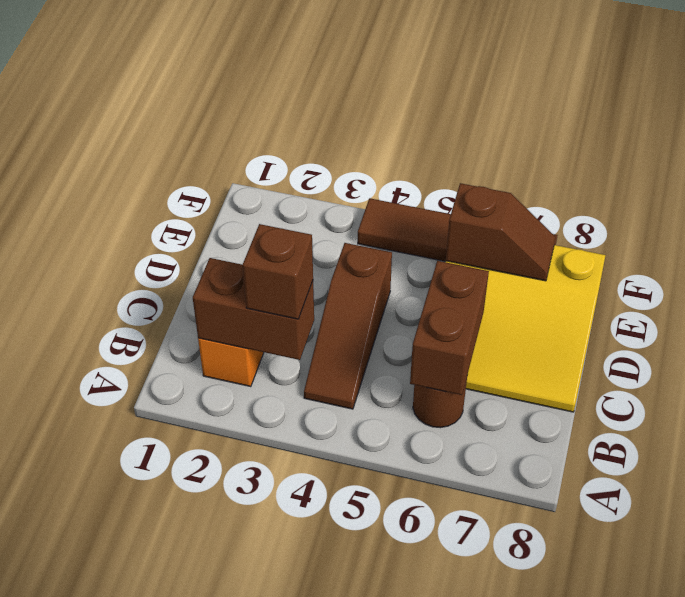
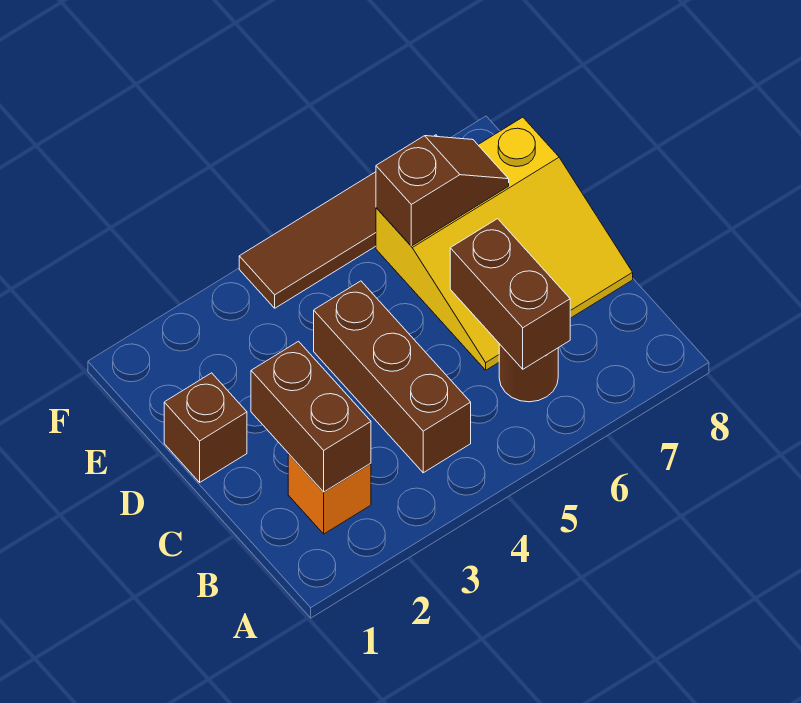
brown 1x2 brick [193,258,314,360] -> brown 1x2 brick turned to [251,341,371,492]
brown 1x1 brick [243,224,313,319] -> brown 1x1 brick moved to [164,373,247,482]
brown 1x3 slope [304,243,392,409] -> brown 1x3 brick [314,281,471,473]

